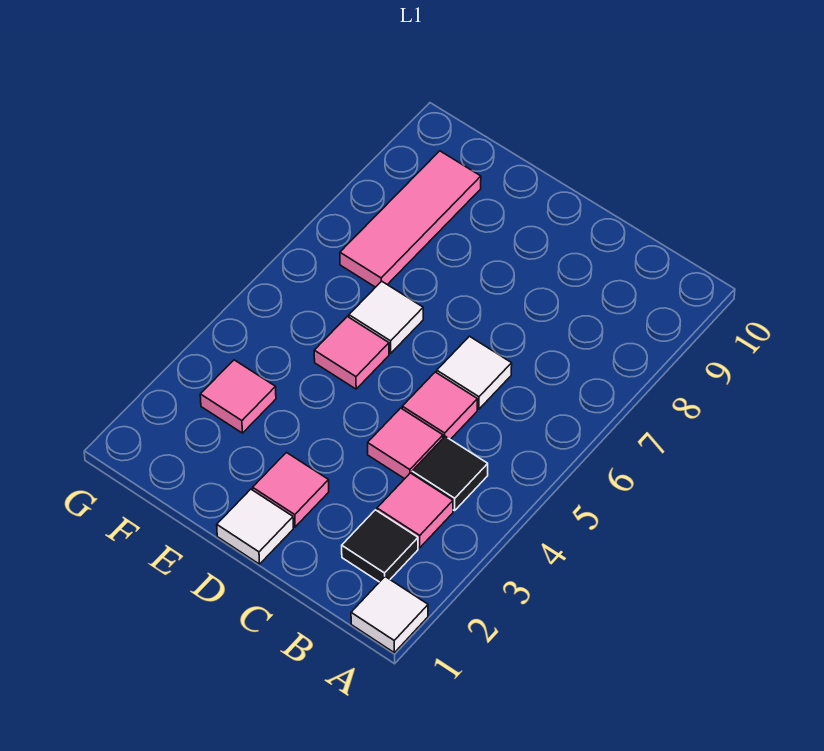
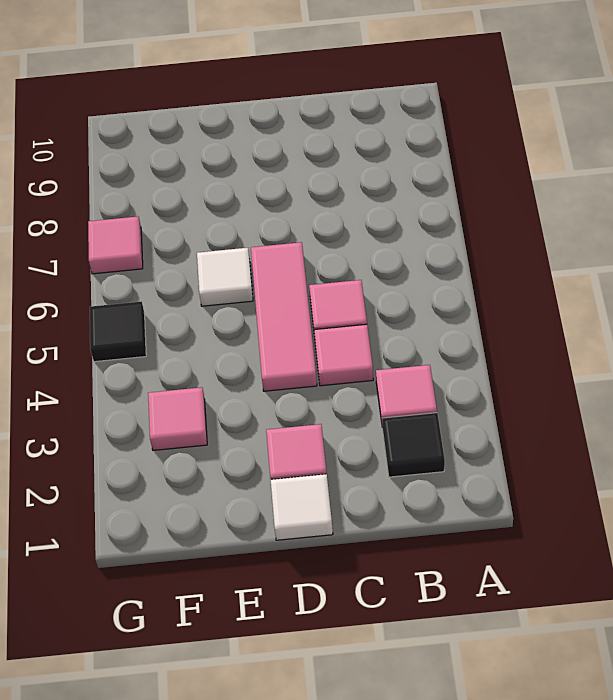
white 1x1 tile [351,577,428,652] -> none
black 1x1 tile [412,436,488,511] -> black 1x1 tile moved to [90,301,146,362]
white 1x1 tile [437,336,512,409] -> none
pink 1x1 tile [314,316,389,389] -> pink 1x1 tile moved to [88,216,143,274]
pink 1x3 tile [340,151,481,287] -> pink 1x3 tile moved to [251,242,317,391]

